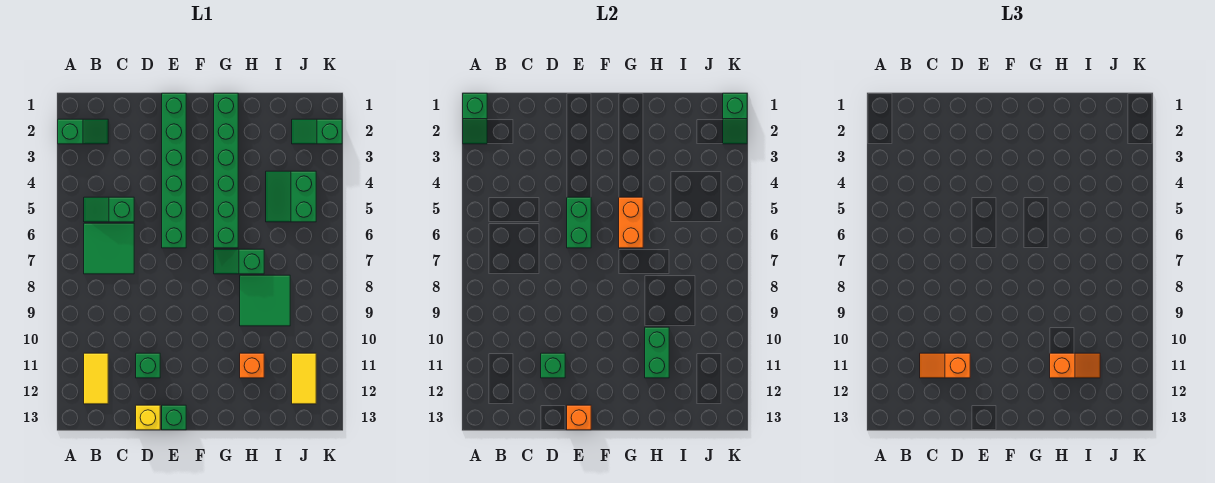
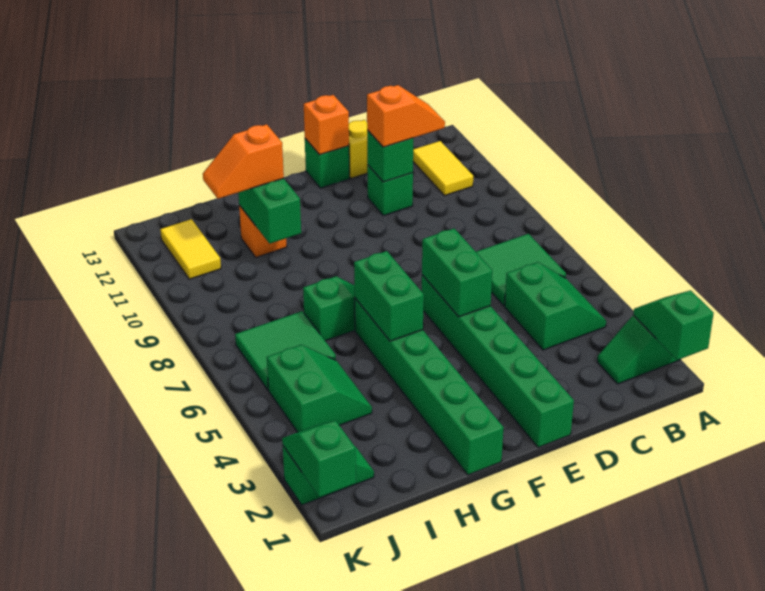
green 1x2 slope [84,197,134,222] -> green 2x2 slope [505,262,606,350]
orange 1x2 brick [619,197,643,248] -> green 1x2 brick [354,251,424,341]
green 2x2 tile [240,275,290,326] -> green 2x2 tile moved to [235,311,336,390]

